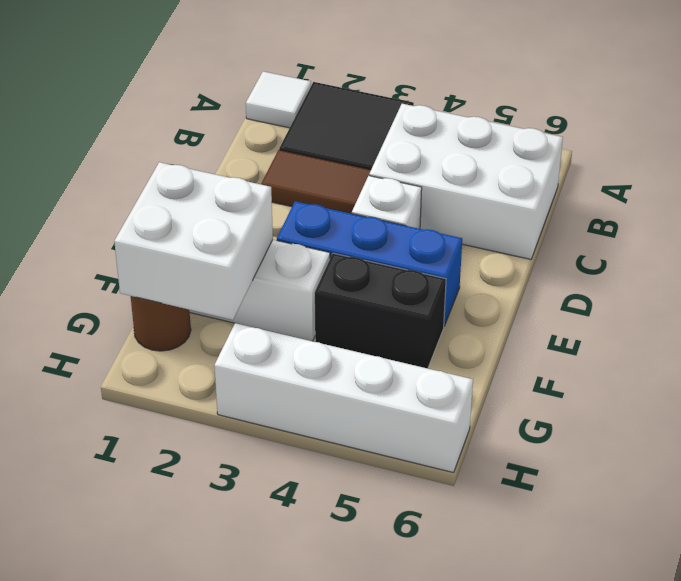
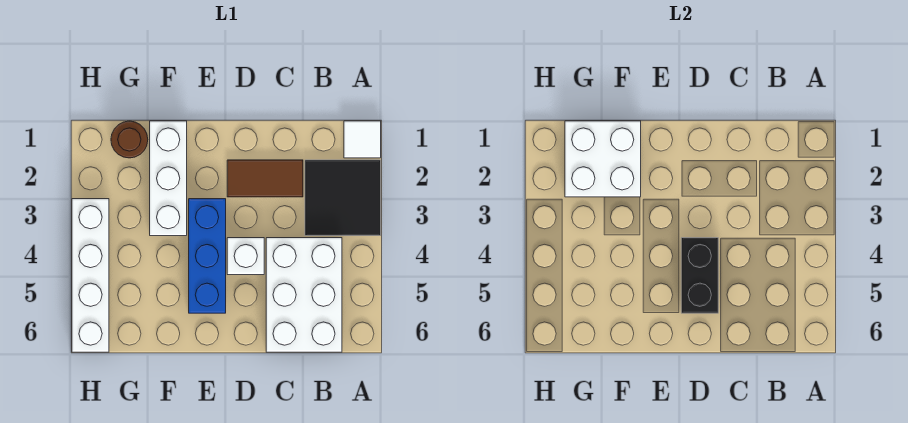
brown 1x2 tile [261,150,371,214] -> brown 1x2 tile turned to [227,160,303,197]
black 1x2 brick [315,253,446,368] -> black 1x2 brick moved to [681,238,718,313]

